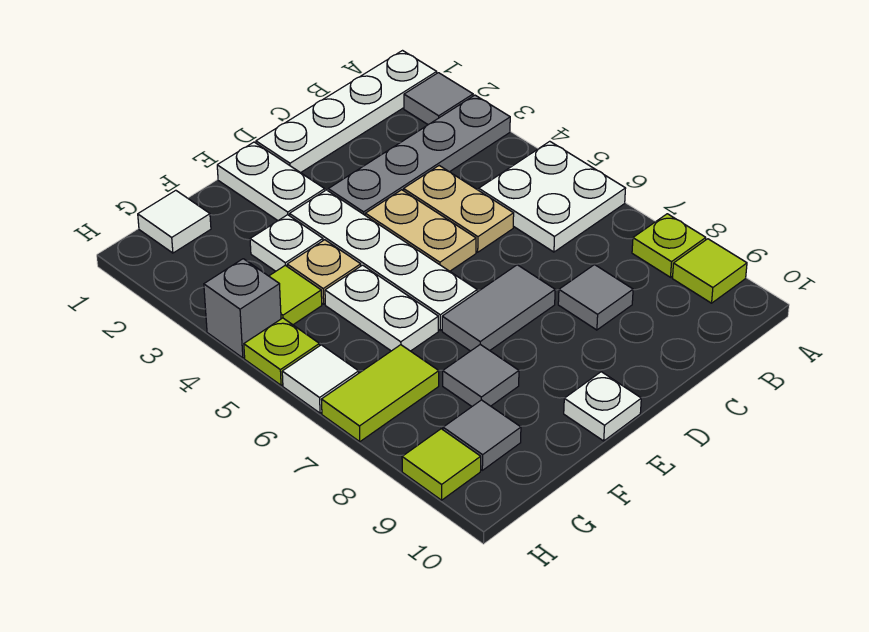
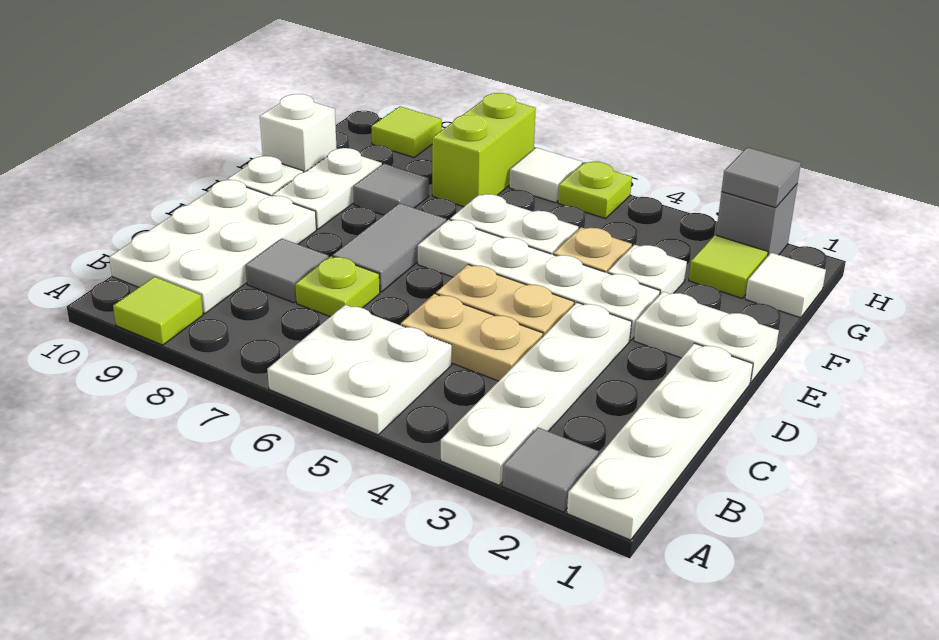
grey 1x4 plate [328,95,510,215] -> white 1x4 plate [441,303,632,485]
lime 1x1 plate [632,214,706,277] -> lime 1x1 plate moved to [295,256,380,317]
none -> white 2x3 plate [109,180,316,314]
none -> white 1x2 plate [273,148,382,229]
none -> white 1x1 brick [260,94,337,172]
lime 1x1 tile [269,265,322,325] -> lime 1x1 tile moved to [689,235,768,298]
lime 1x2 tile [321,345,439,442] -> lime 1x2 brick [432,93,536,207]
grey 1x1 tile [443,400,521,470] -> grey 1x1 tile moved to [721,147,801,208]
grey 1x1 brick [204,259,281,358] -> grey 1x1 brick moved to [716,184,797,255]

